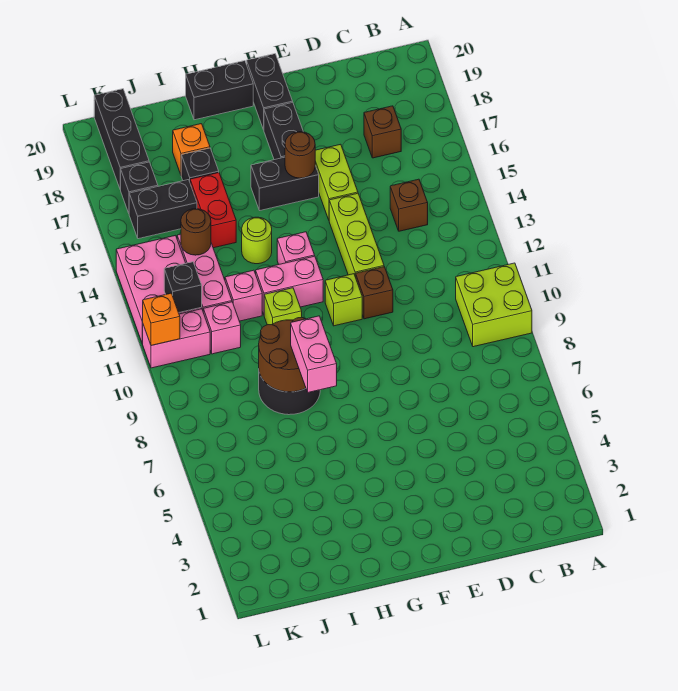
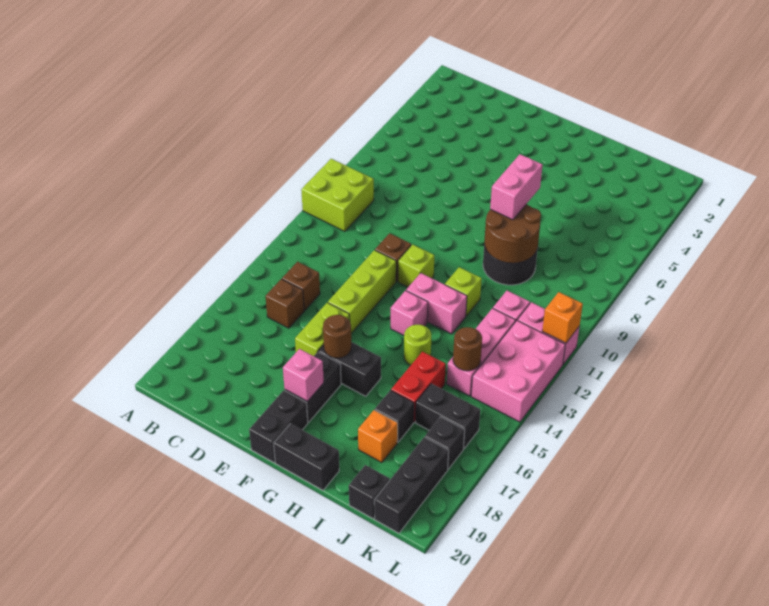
brown 1x1 brick [364,106,401,158] -> brown 1x1 brick moved to [266,279,304,328]
pink 1x1 brick [225,270,262,321] -> pink 1x1 brick moved to [283,349,324,401]
black 1x1 brick [164,262,202,313] -> black 1x1 brick moved to [349,465,390,519]

